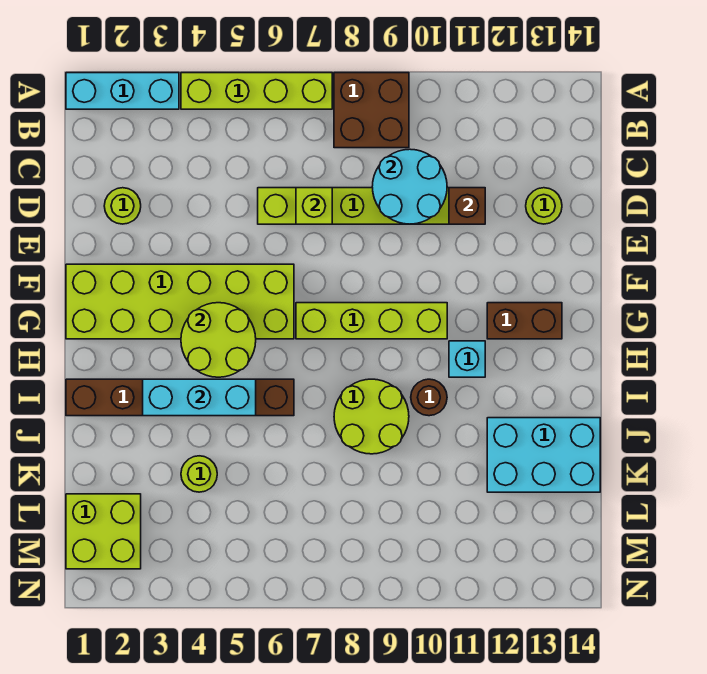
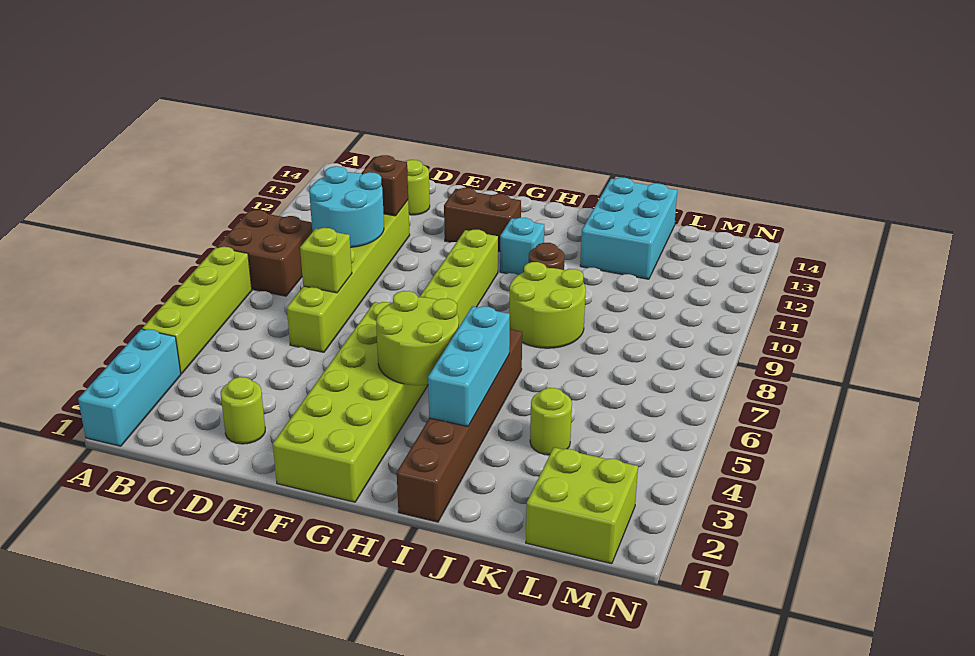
brown 1x2 brick [487,303,562,339] -> brown 1x2 brick turned to [444,188,521,251]

